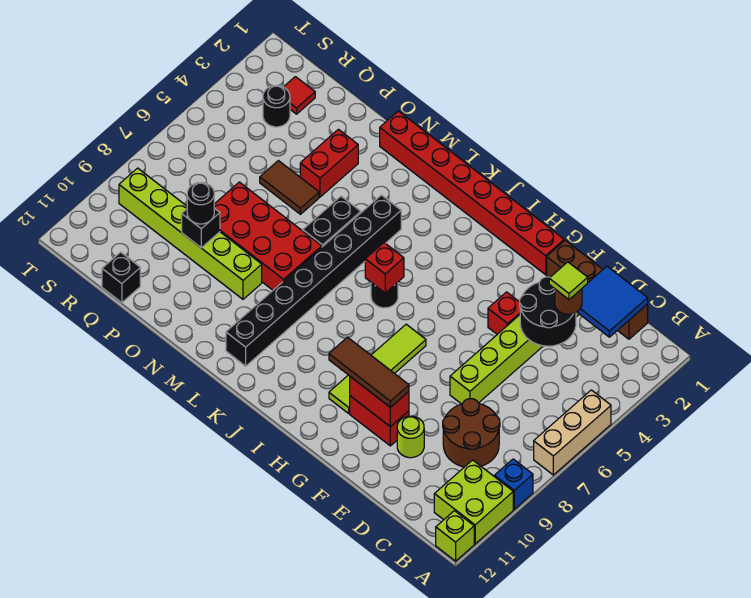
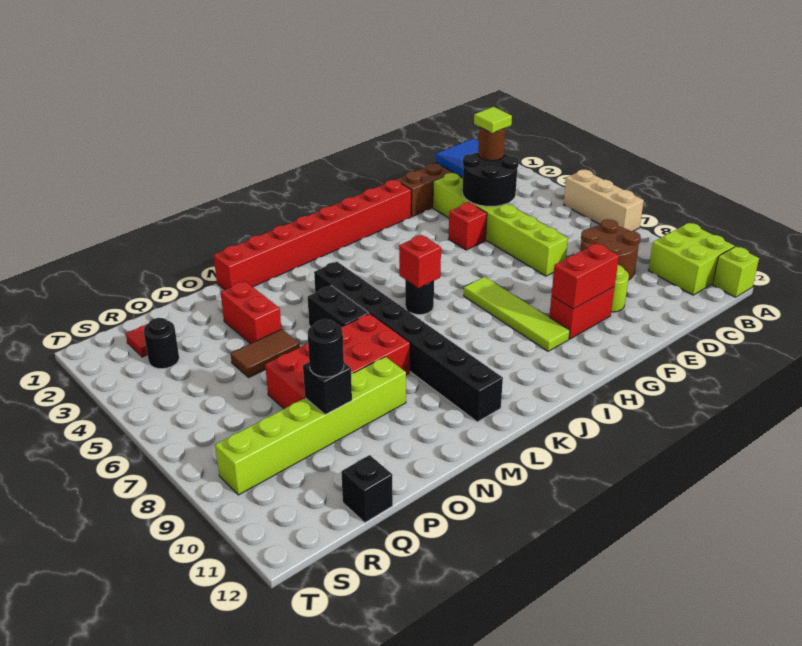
blue 1x1 brick [494,459,533,509] -> none
brown 1x3 tile [329,337,409,407] -> none

